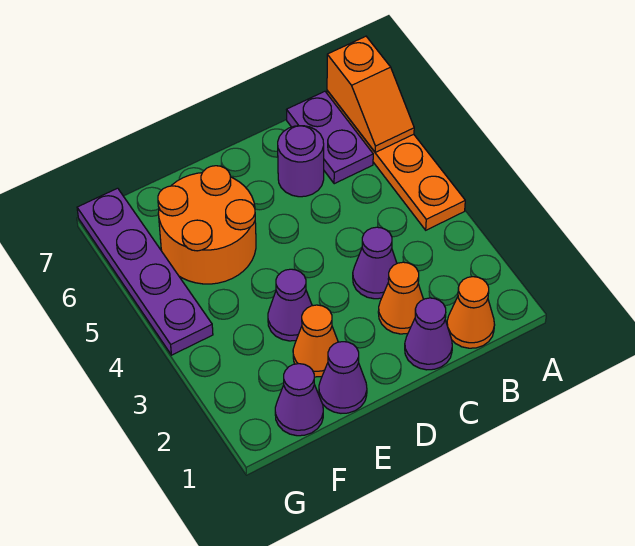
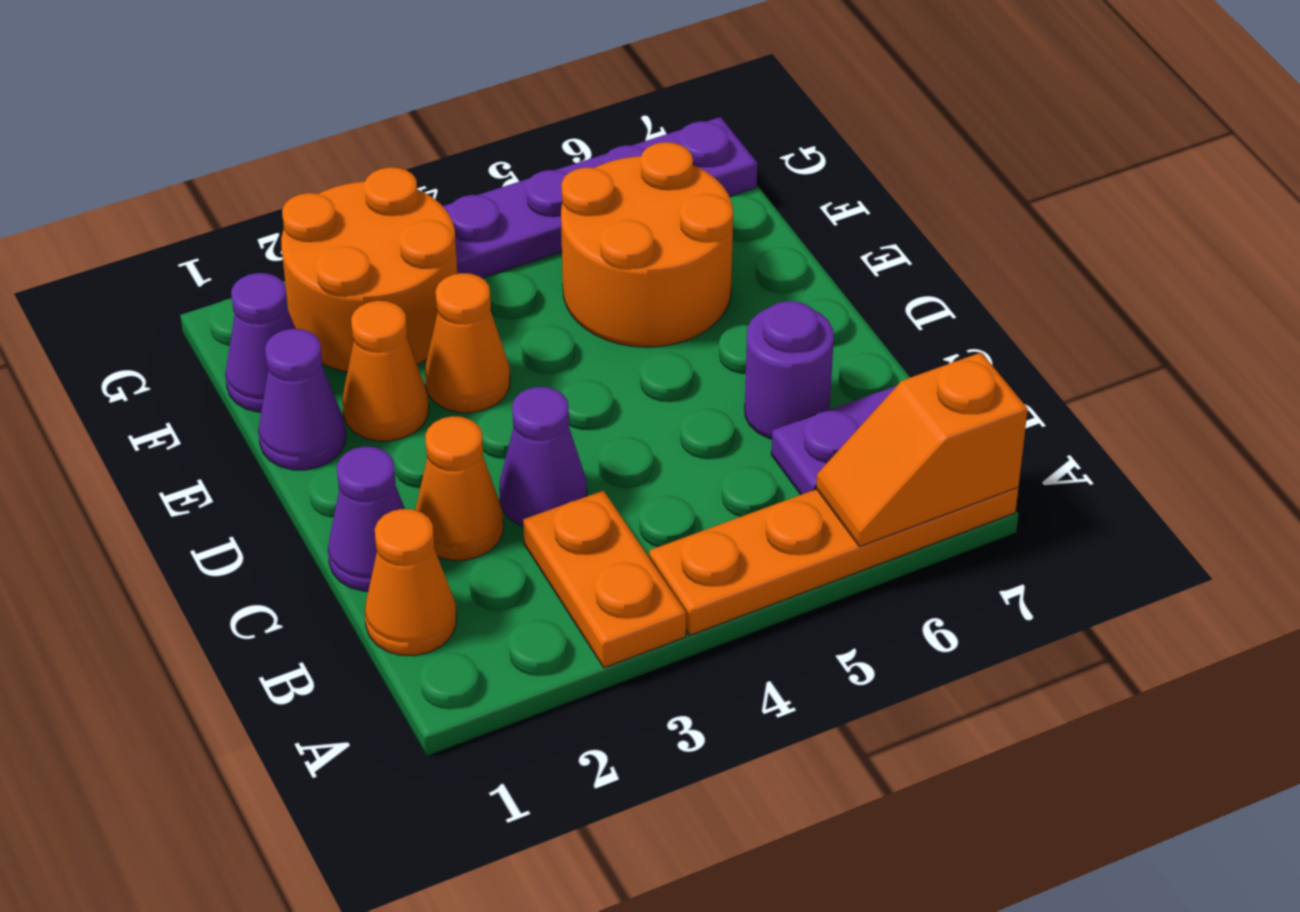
none -> orange 1x2 plate [523,491,686,668]
purple 1x1 cone [268,269,312,341] -> orange 1x1 cone [425,273,510,413]
none -> orange 2x2 round brick [281,167,457,372]

